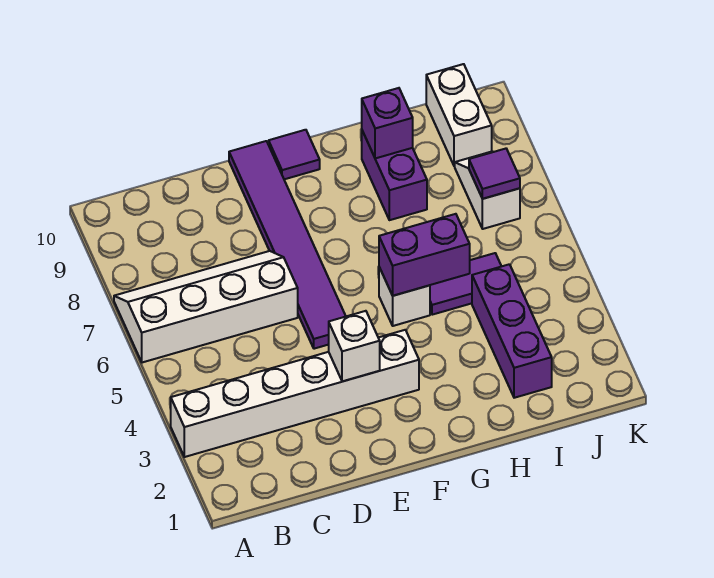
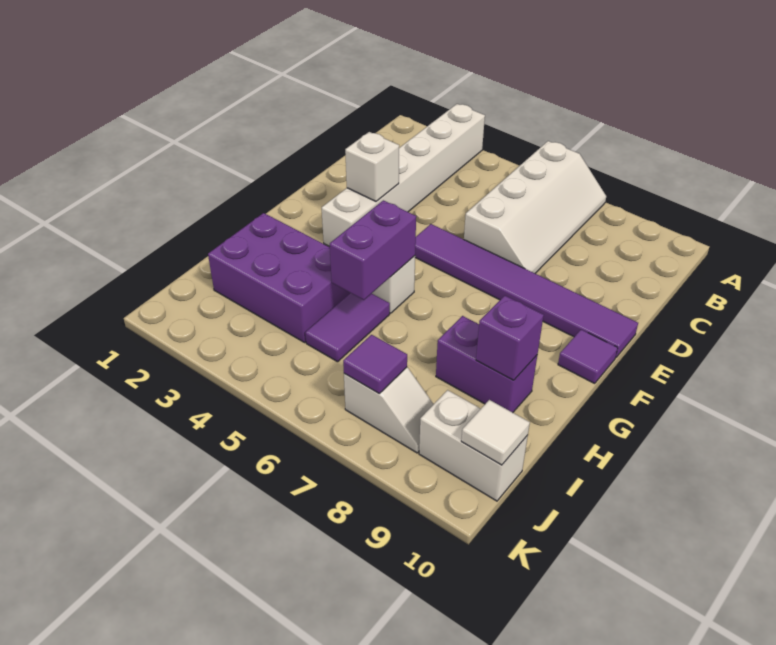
purple 1x3 brick [472,264,552,398] -> purple 2x3 brick [208,213,350,342]
none -> white 1x1 tile [461,400,530,465]

